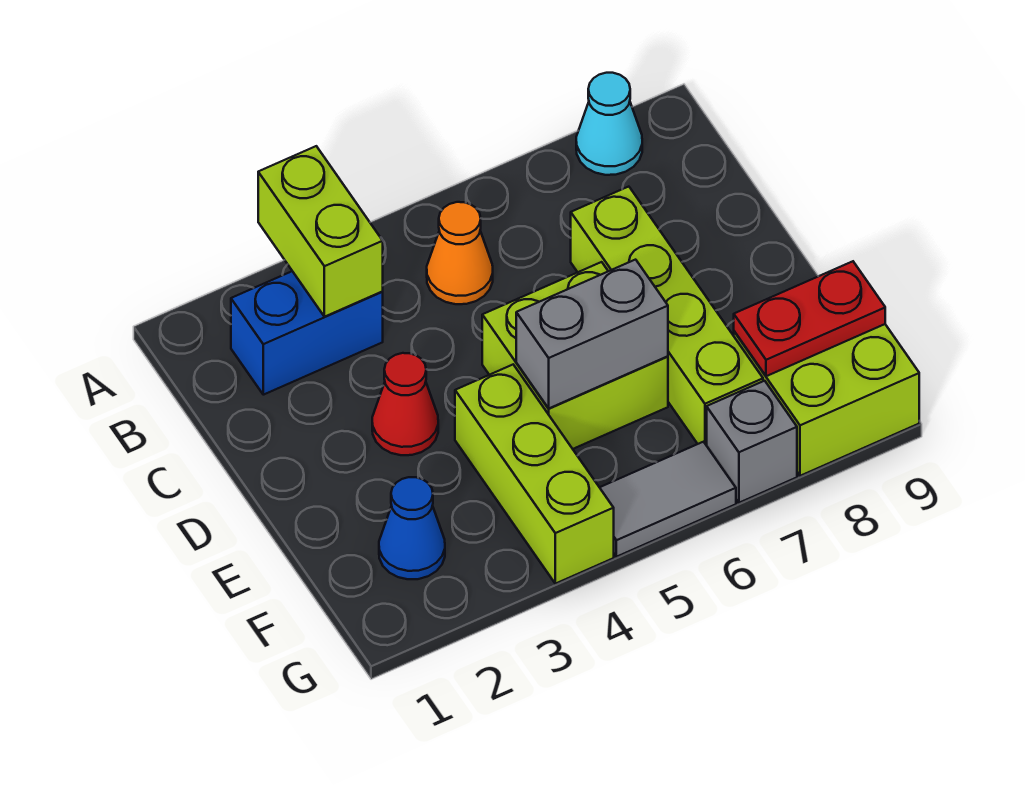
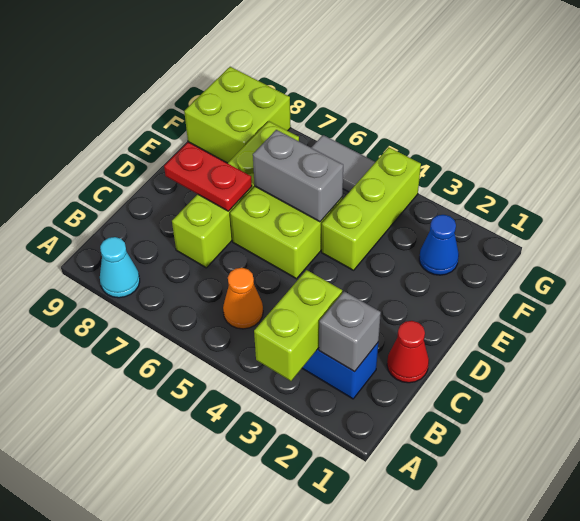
red 1x1 cone [372,353,438,455] -> red 1x1 cone moved to [387,321,429,383]
red 1x2 plate [734,261,885,376] -> red 1x2 plate moved to [164,142,252,211]
grey 1x1 brick [707,381,797,503] -> grey 1x1 brick moved to [319,291,381,372]

